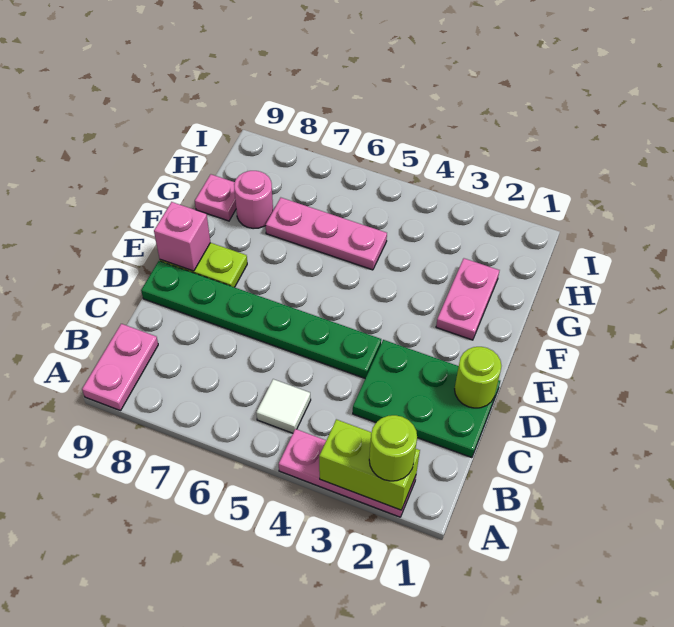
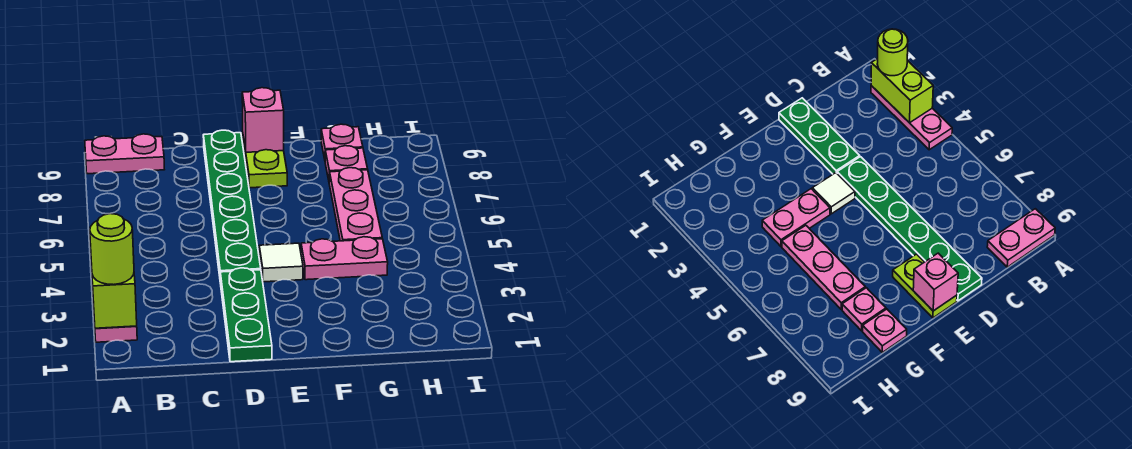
white 1x1 tile [256,379,311,433] -> white 1x1 tile moved to [259,243,303,282]
green 2x3 plate [353,340,500,458] -> green 1x3 plate [220,268,272,362]
lime 1x1 round brick [455,347,501,408] -> none
pink 1x2 plate [436,258,500,340] -> pink 1x2 plate moved to [301,237,388,280]
pink 1x1 round brick [234,171,273,229] -> pink 1x1 plate [325,146,368,181]

